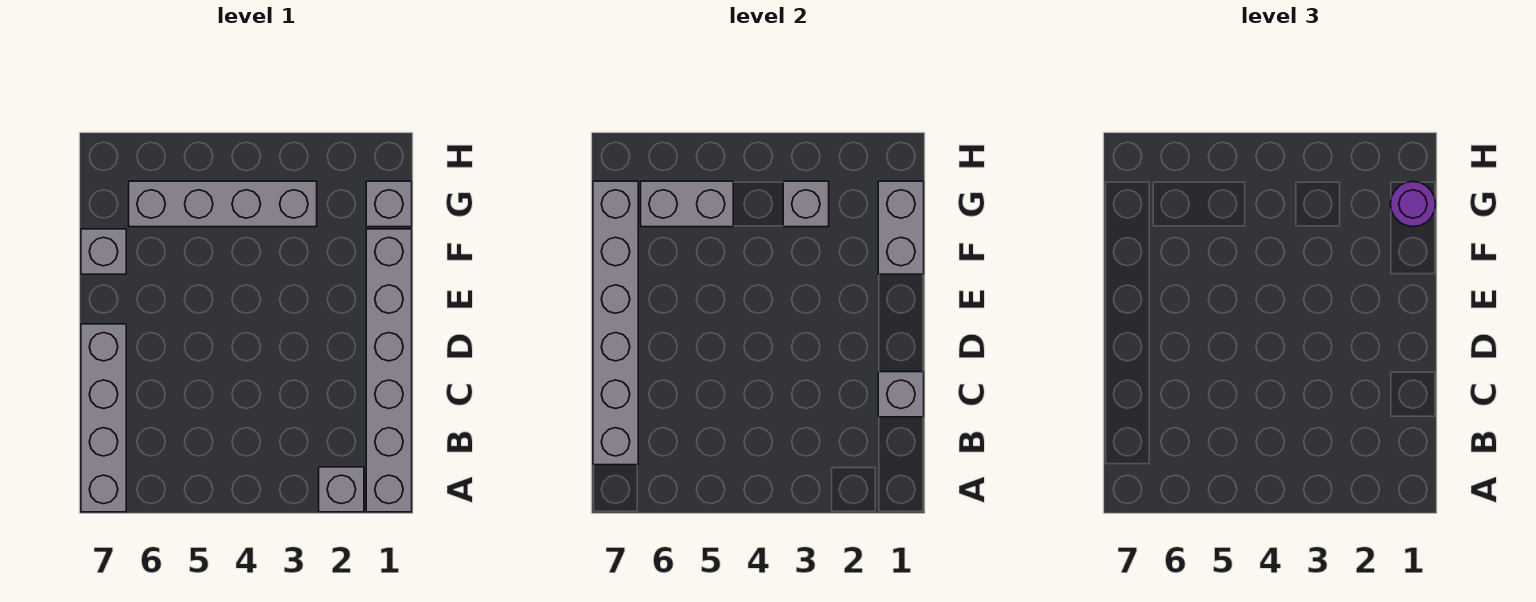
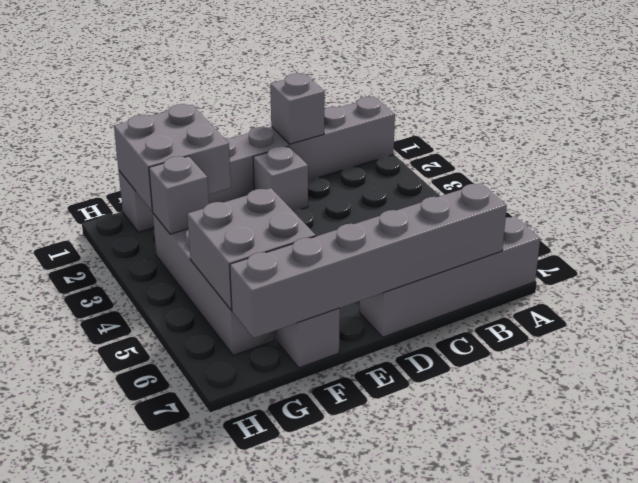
grey 1x1 brick [319,467,364,512] -> grey 1x1 brick moved to [253,146,308,211]
grey 1x2 brick [878,181,924,274] -> grey 2x2 brick [114,104,231,211]
purple 1x1 round brick [1390,181,1436,227] -> none
grey 1x2 brick [641,181,733,227] -> grey 2x2 brick [187,188,316,310]

